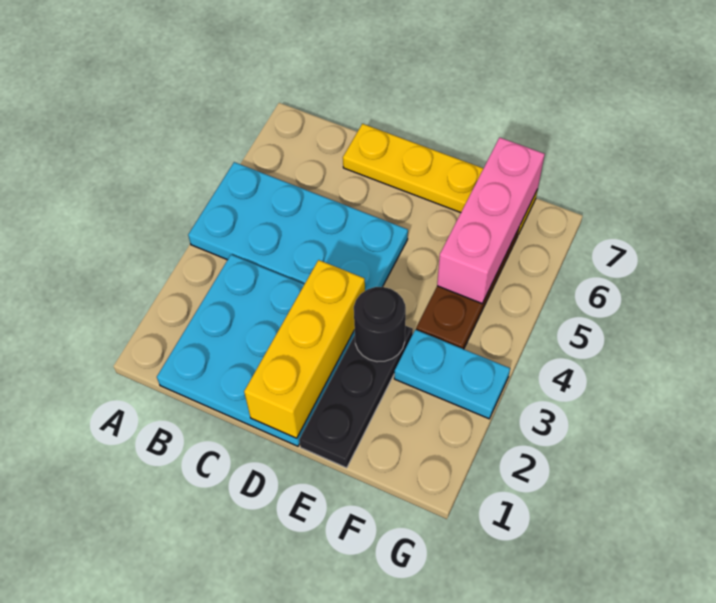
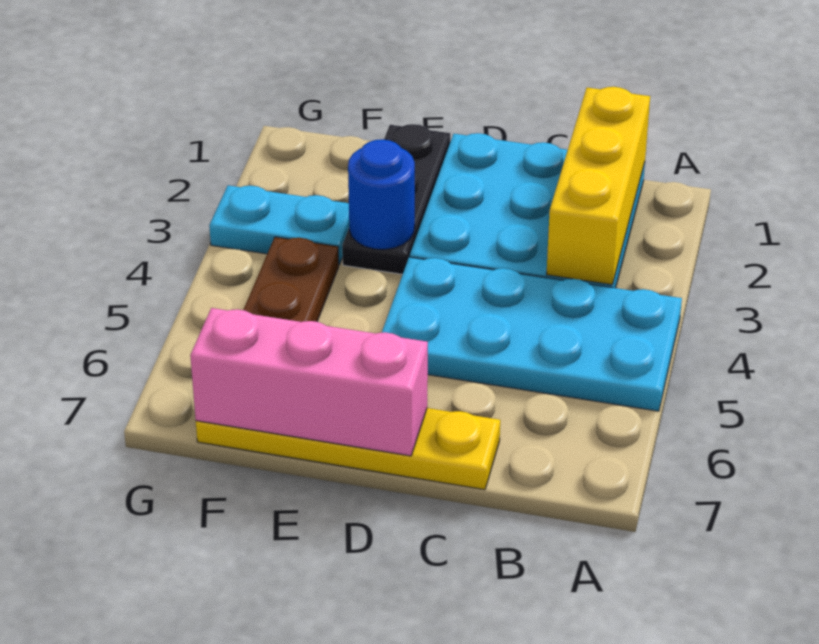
yellow 1x3 brick [244,260,365,438] -> yellow 1x3 brick moved to [546,87,650,285]
black 1x1 round brick [354,287,406,362] -> blue 1x1 round brick [348,139,415,249]
pink 1x3 brick [437,138,545,303] -> pink 1x3 brick turned to [190,308,428,456]

